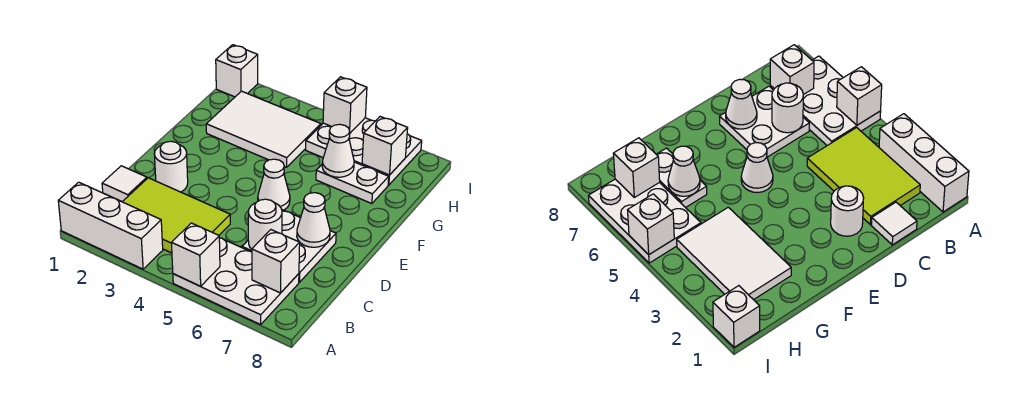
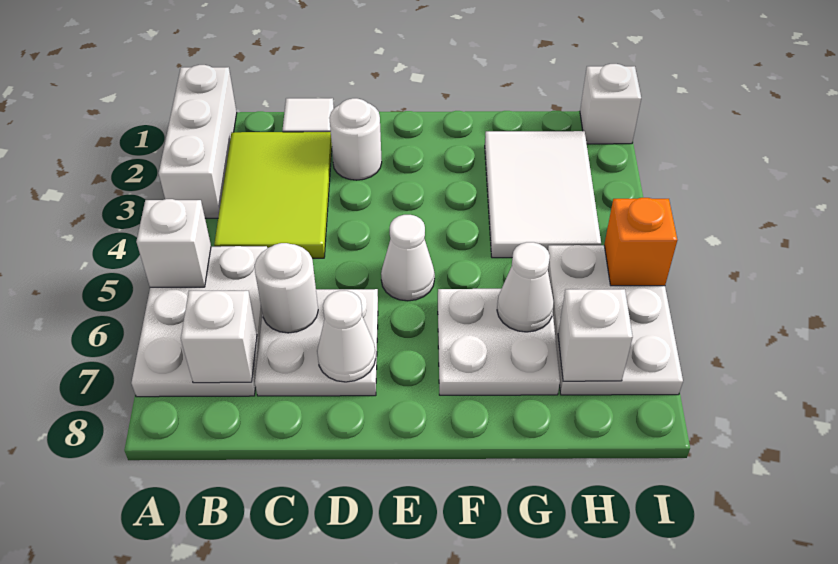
white 1x2 plate [316,162,389,204] -> white 2x2 plate [438,289,560,395]
white 1x1 brick [323,77,367,133] -> orange 1x1 brick [604,198,677,286]

